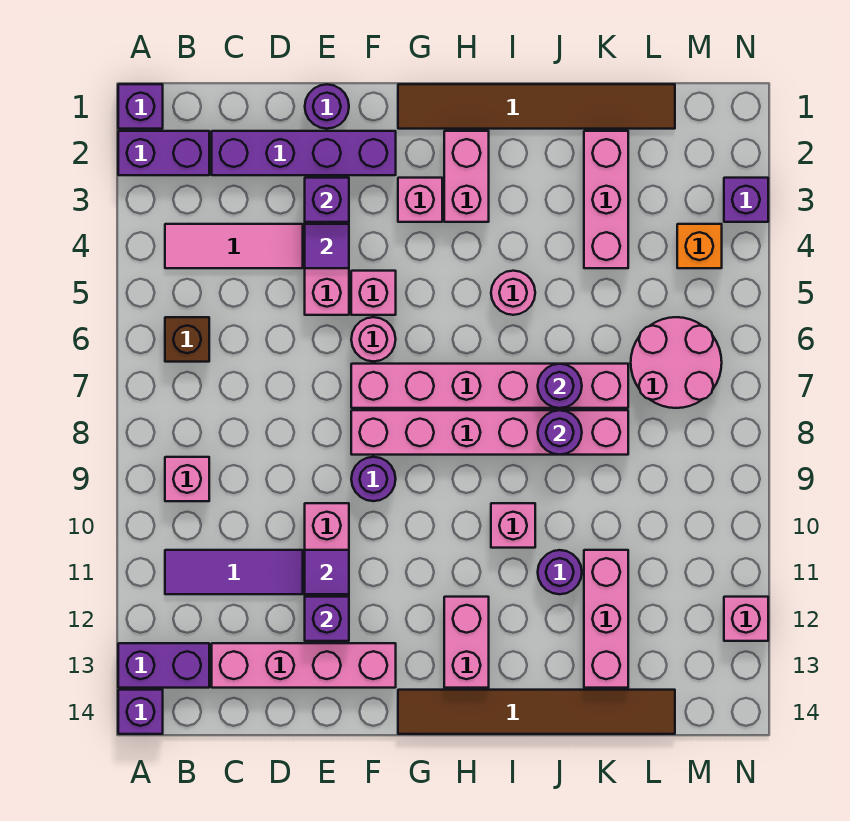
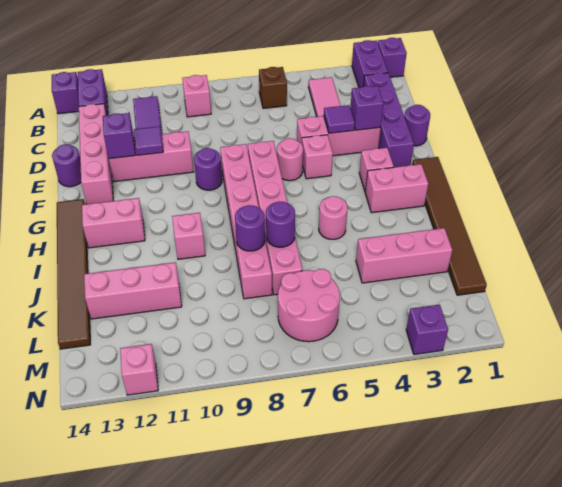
purple 1x1 round brick [538,550,582,594] -> purple 1x1 round brick moved to [52,144,81,187]
orange 1x1 brick [677,224,722,268] -> none

